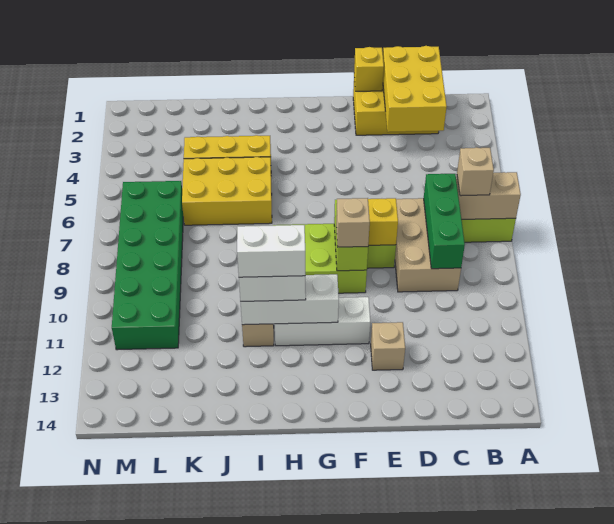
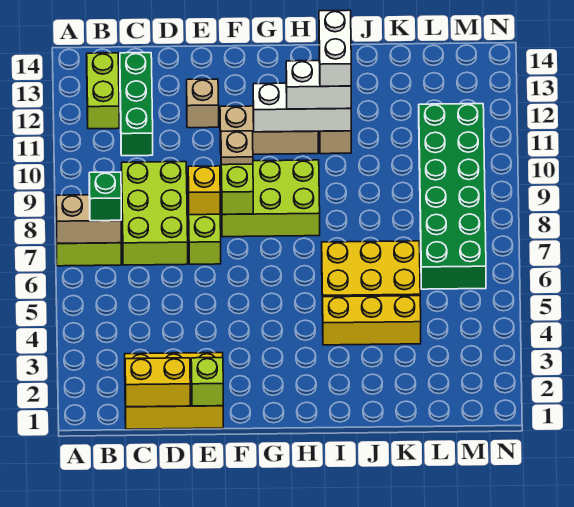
tan 1x1 brick [457,147,494,196] -> green 1x1 brick [89,172,121,221]
none -> lime 1x2 brick [87,53,119,129]
yellow 2x3 brick [383,46,447,132] -> yellow 1x2 brick [125,358,190,407]
tan 2x3 brick [395,198,461,292] -> lime 2x3 brick [122,162,188,265]
green 1x3 brick [424,174,465,269] -> green 1x3 brick moved to [120,53,153,156]
yellow 1x1 brick [354,47,384,91] -> lime 1x1 brick [191,358,223,406]
tan 1x1 brick [336,198,370,247] -> tan 1x1 plate [221,131,253,165]
white 1x3 brick [275,297,370,346] -> tan 1x3 brick [220,106,318,154]
white 1x2 brick [237,225,305,277] -> white 1x2 brick turned to [319,10,351,86]

